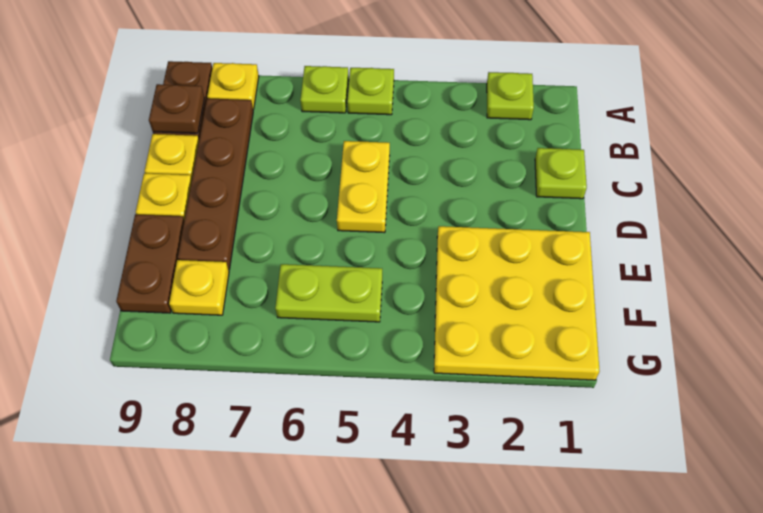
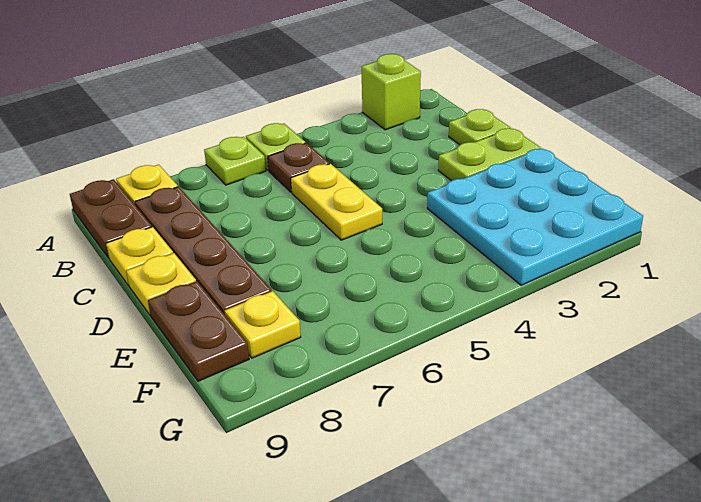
lime 1x1 plate [487,72,534,120] -> lime 1x1 brick [361,54,421,130]
brown 1x1 plate [149,84,205,133] -> brown 1x1 plate moved to [268,143,330,192]
yellow 3x3 plate [434,226,600,380] -> cyan 3x3 plate [427,149,643,285]
lime 1x2 plate [275,264,382,322] -> lime 1x2 plate moved to [438,128,541,181]

